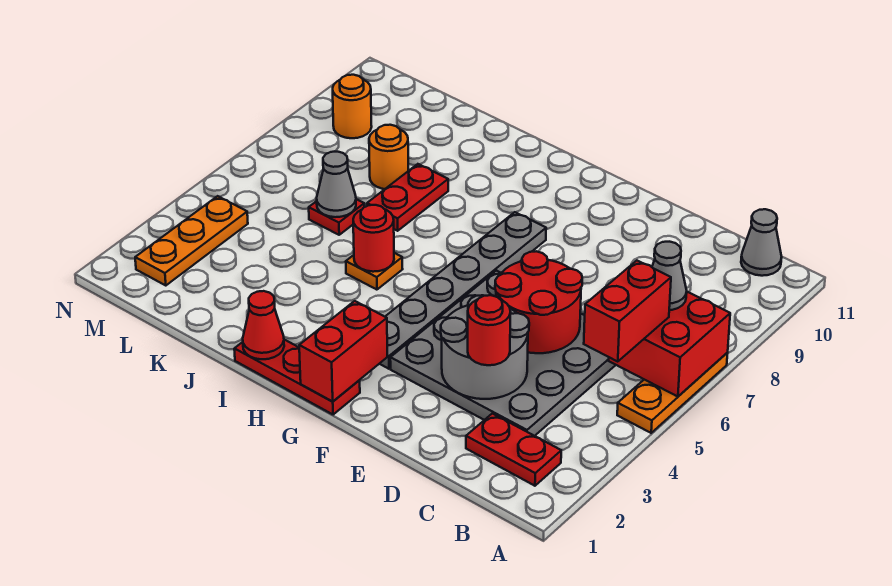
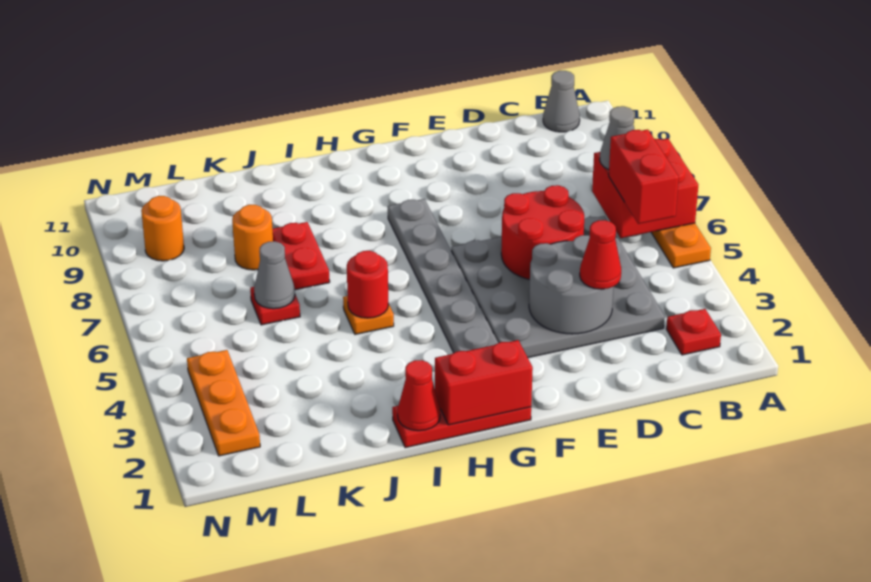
red 1x2 plate [466,413,561,486] -> red 1x1 plate [666,309,721,355]
red 1x1 round brick [468,295,511,365] -> red 1x1 cone [580,220,621,289]
red 1x2 brick [299,301,387,402] -> red 1x2 brick turned to [435,340,533,425]

